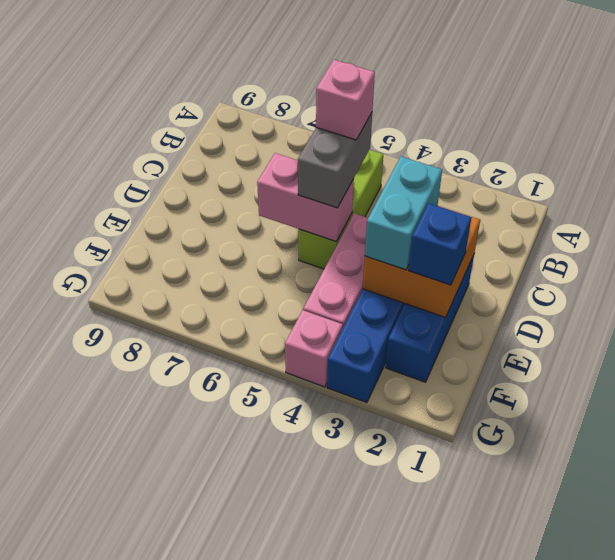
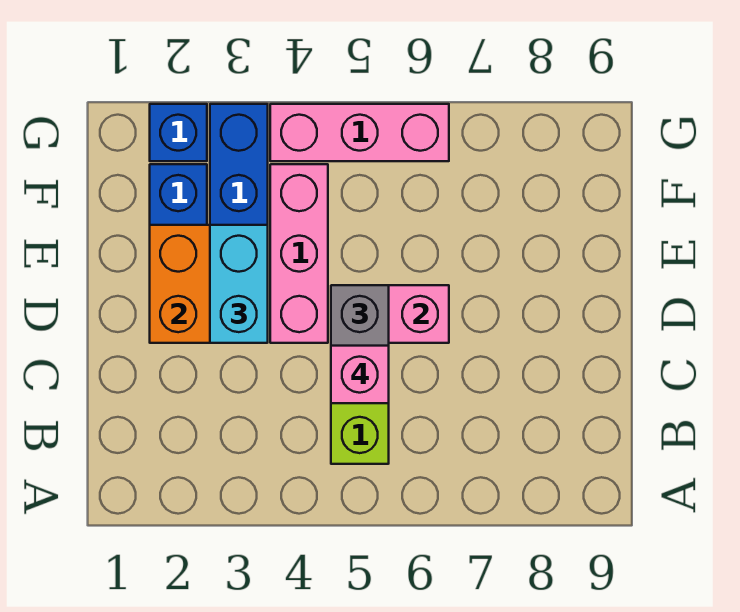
blue 1x1 brick [409,203,472,285] -> blue 1x1 brick moved to [150,104,207,161]
pink 1x1 brick [285,310,343,387] -> pink 1x3 brick [270,104,449,161]

